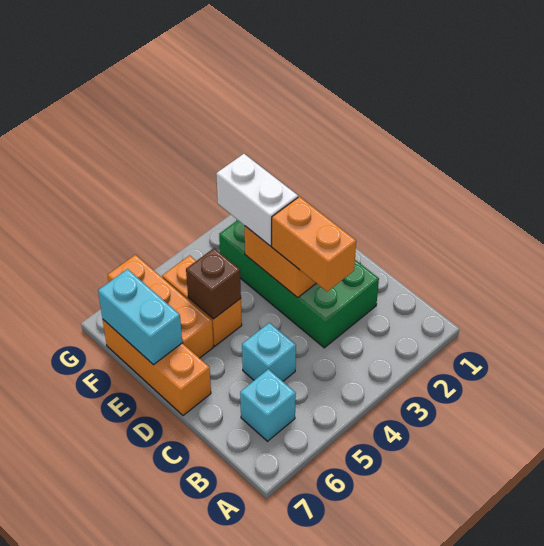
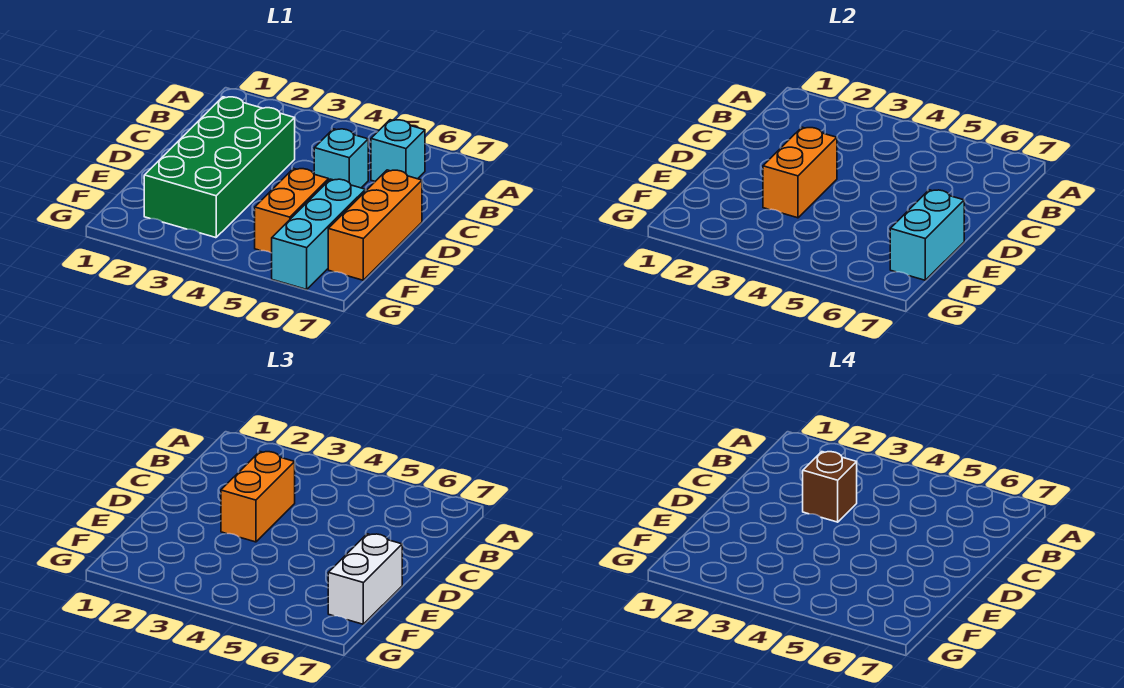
white 1x2 brick [216,154,298,246] -> white 1x2 brick moved to [328,534,402,624]
brown 1x1 brick [186,248,241,319] -> brown 1x1 brick moved to [803,452,857,522]
orange 1x3 brick [108,255,213,358] -> cyan 1x3 brick [272,179,365,289]

